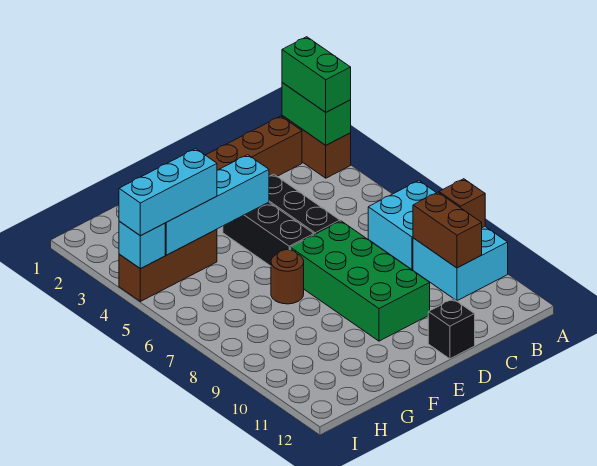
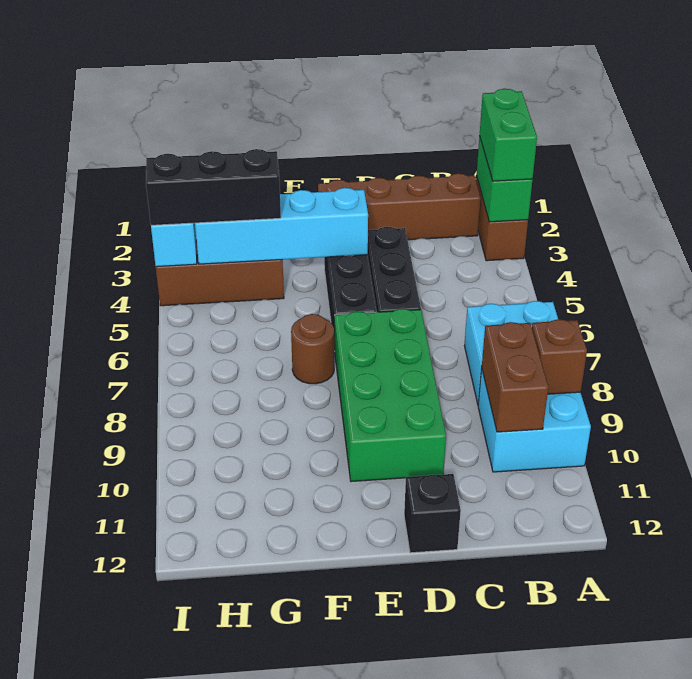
cyan 1x3 brick [119,149,217,236] -> black 1x3 brick [146,149,281,225]

